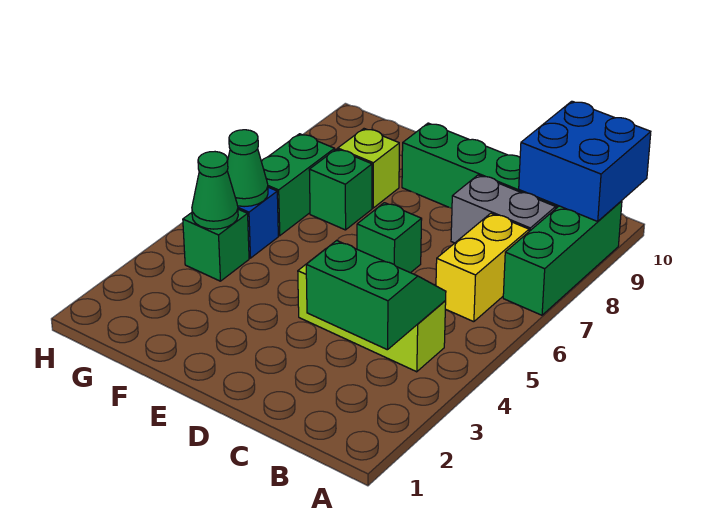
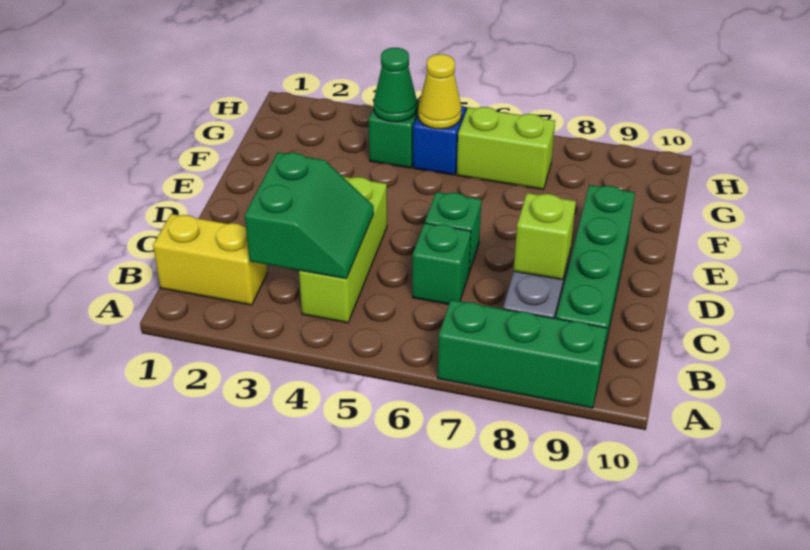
blue 2x2 brick [519,101,651,221] -> none
yellow 1x2 brick [436,213,529,322] -> yellow 1x2 brick moved to [153,214,267,305]
green 1x1 brick [309,149,372,230] -> green 1x1 brick moved to [412,223,471,304]
lime 1x1 brick [338,129,399,208] -> lime 1x1 brick moved to [514,193,576,280]
green 1x1 cone [227,130,268,207] -> yellow 1x1 cone [418,54,462,129]
green 1x2 brick [261,134,335,236] -> lime 1x2 brick [457,107,555,189]

